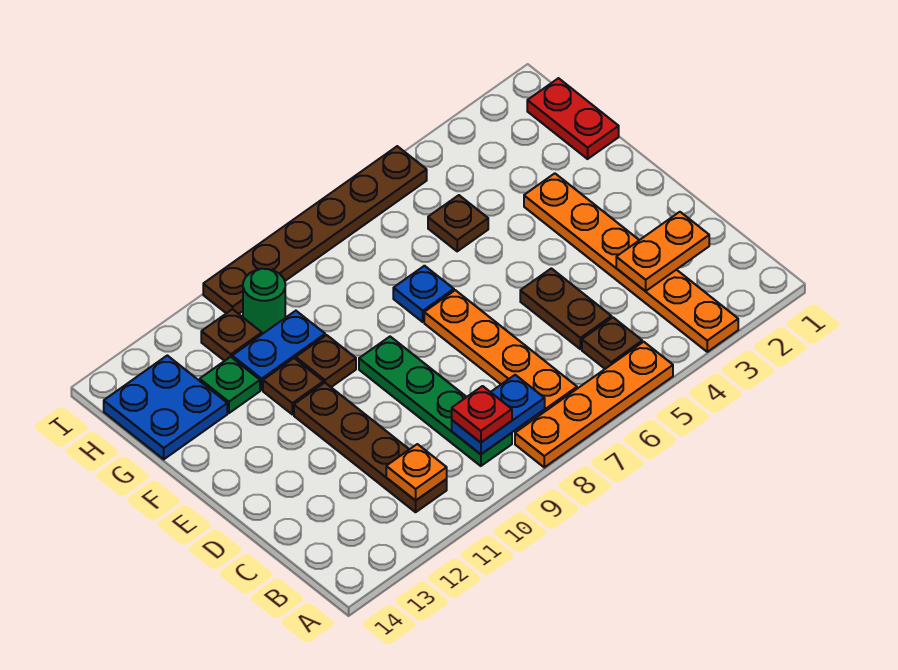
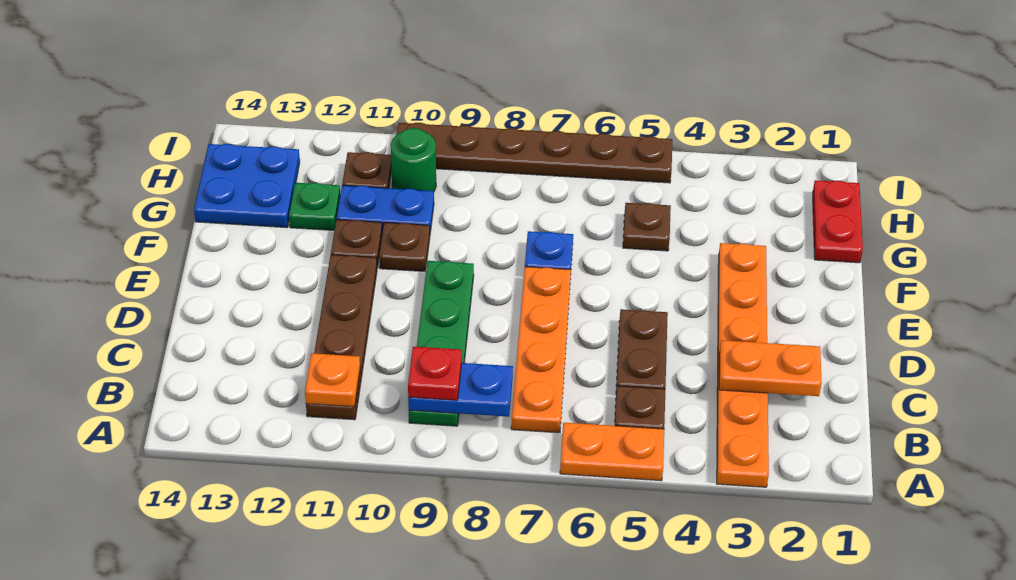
orange 1x4 plate [515,342,673,467] -> orange 1x2 plate [560,423,664,481]

